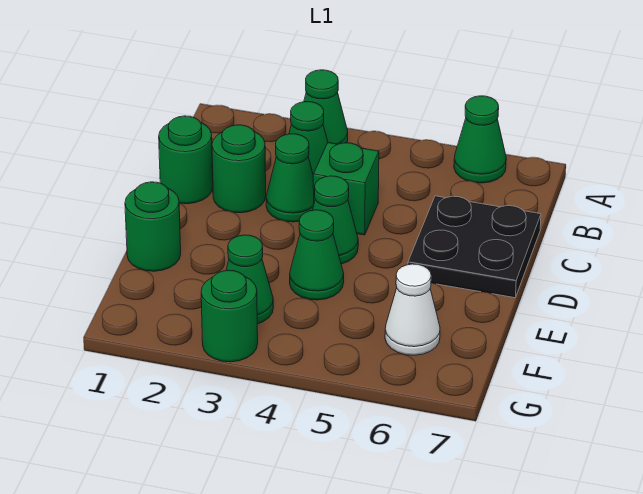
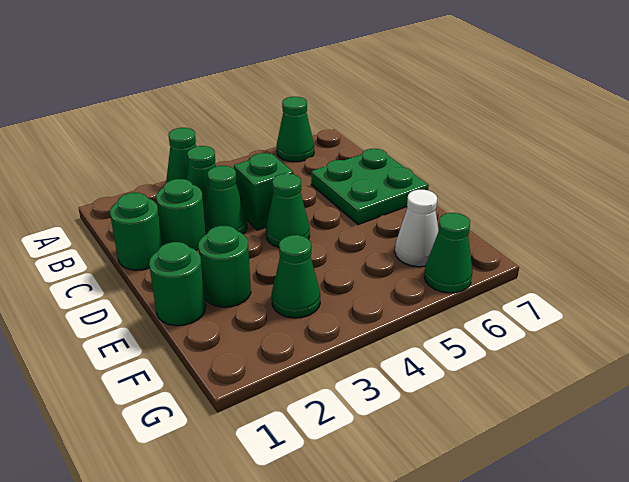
black 2x2 plate [408,196,541,298] -> green 2x2 plate [311,149,429,225]
green 1x1 cone [290,210,344,300] -> green 1x1 cone moved to [424,213,472,293]
green 1x1 round brick [201,270,258,362] -> green 1x1 round brick moved to [198,226,251,307]

